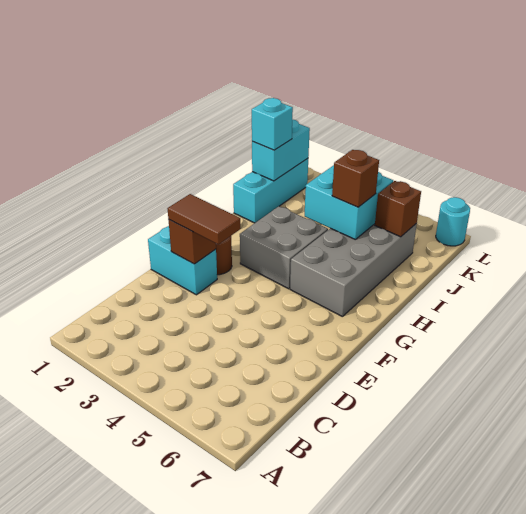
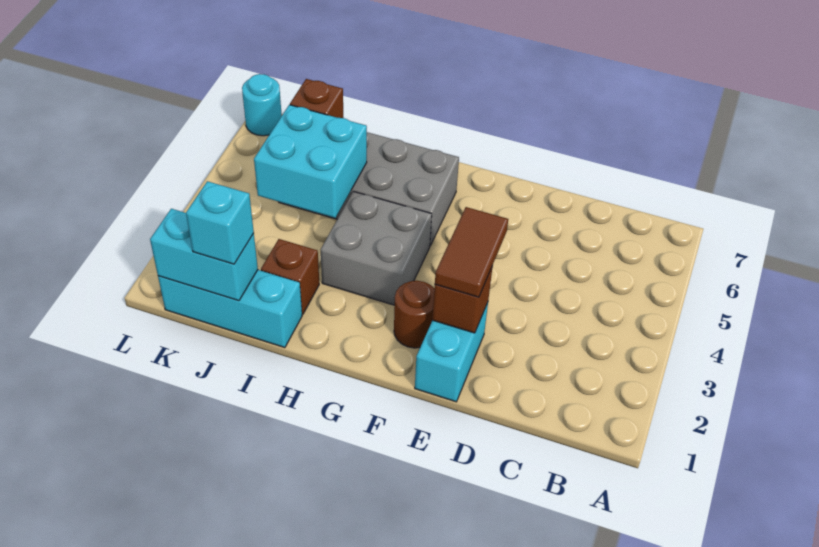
brown 1x1 brick [332,150,379,207] -> brown 1x1 brick moved to [261,239,319,314]

